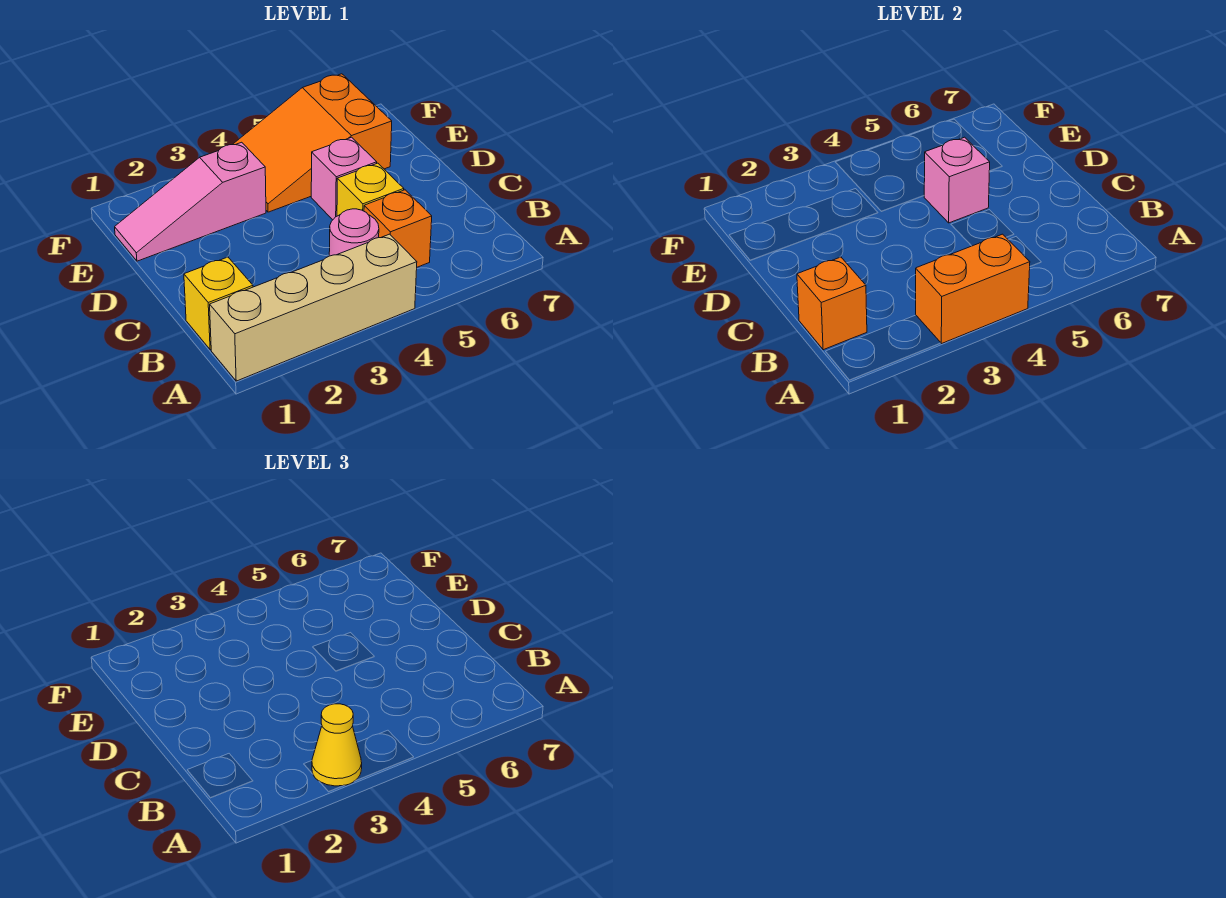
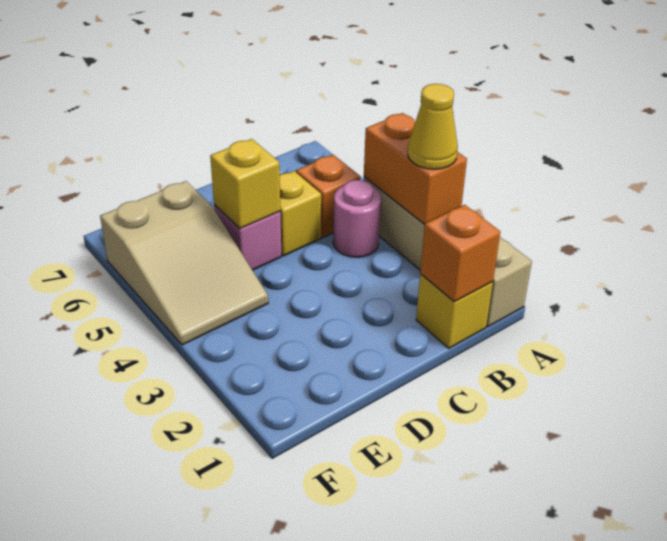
pink 1x1 brick [924,137,990,223] -> yellow 1x1 brick [210,139,280,229]
pink 1x3 slope [115,142,266,261] -> none
orange 2x3 slope [233,74,392,212] -> tan 2x3 slope [100,181,268,345]

